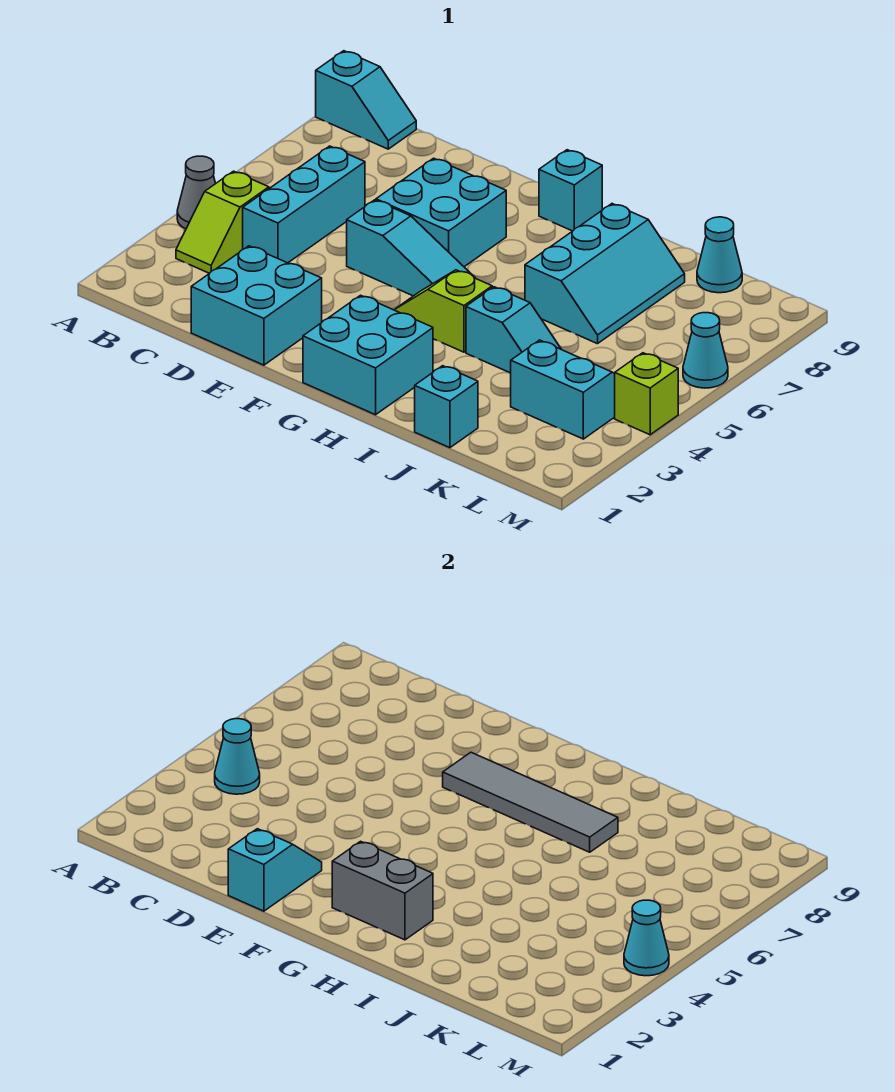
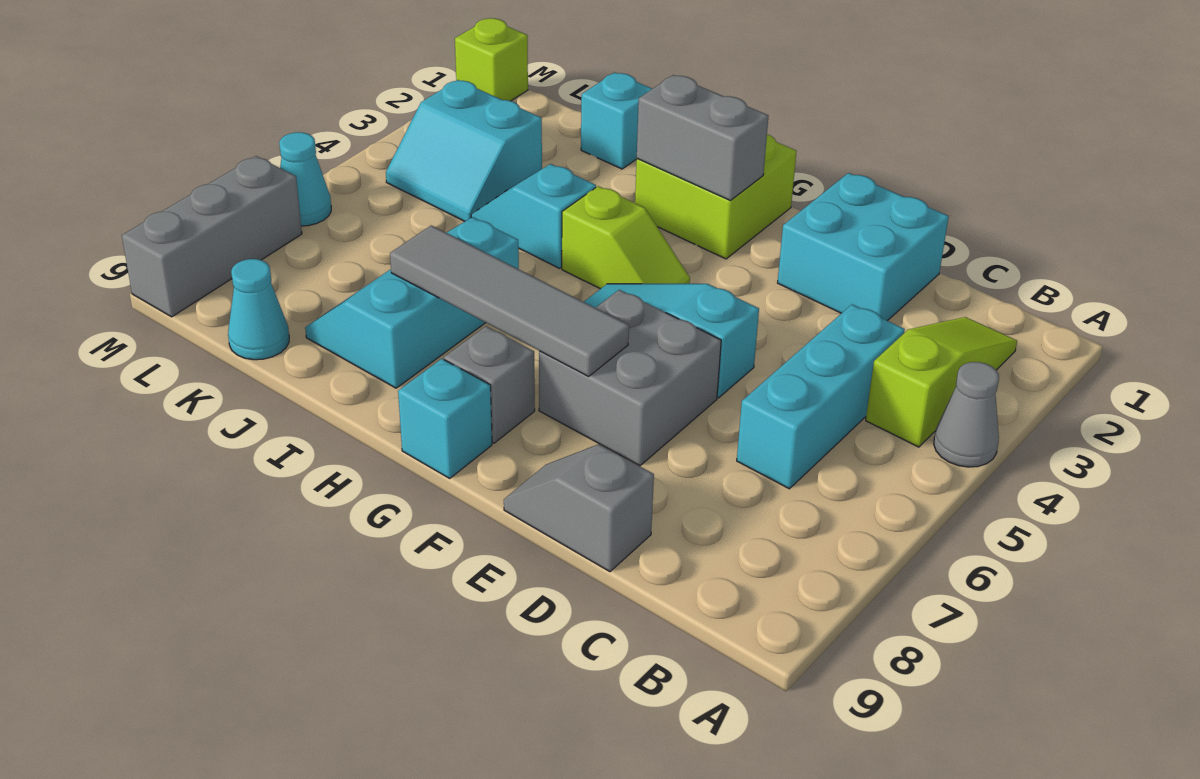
cyan 1x2 slope [316,51,416,149] -> none
lime 1x2 slope [176,171,269,273] -> lime 1x3 slope [866,317,1017,447]
cyan 1x1 cone [215,719,260,794] -> none
none -> grey 1x2 slope [504,444,654,572]
cyan 1x2 slope [228,829,322,911] -> none
cyan 2x2 brick [376,158,506,267] -> grey 2x2 brick [539,290,721,466]
cyan 2x2 brick [303,295,433,415] -> lime 2x2 brick [635,134,797,259]
none -> grey 1x1 brick [444,326,535,443]
lime 1x1 brick [615,353,678,435] -> lime 1x1 brick moved to [455,18,528,101]
cyan 1x1 cone [624,900,669,976] -> none
none -> grey 1x3 brick [122,156,302,317]

